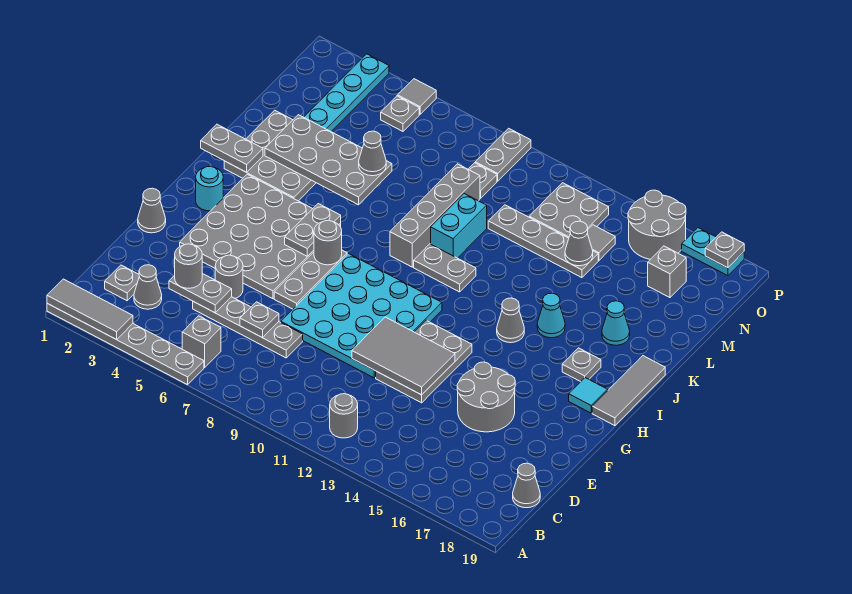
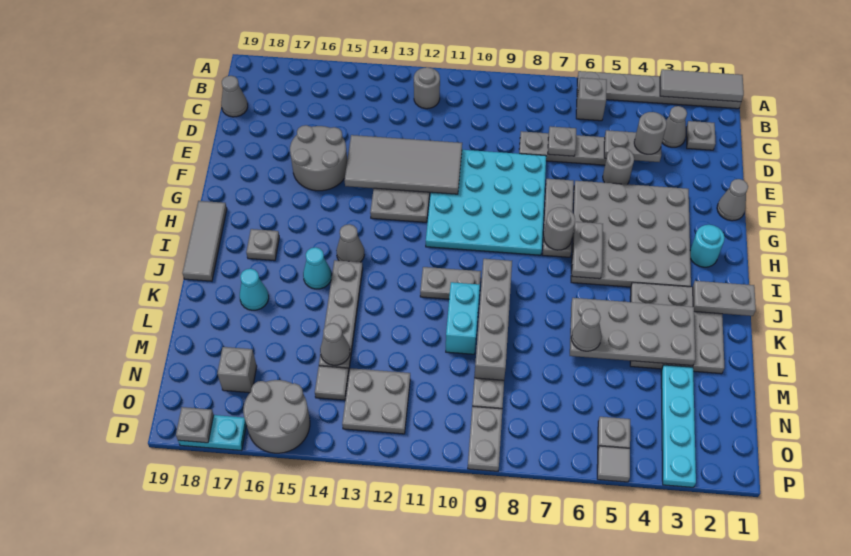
grey 2x3 tile [352,317,455,395] -> grey 2x4 tile [345,135,462,194]
cyan 1x1 tile [569,378,608,413] -> none
grey 1x4 plate [488,205,598,278] -> grey 1x4 plate turned to [319,260,363,371]

